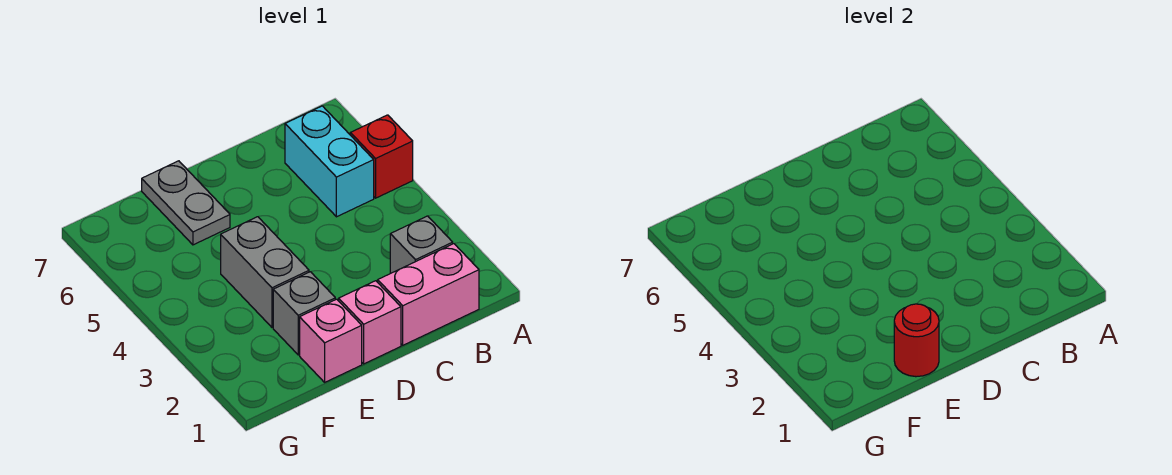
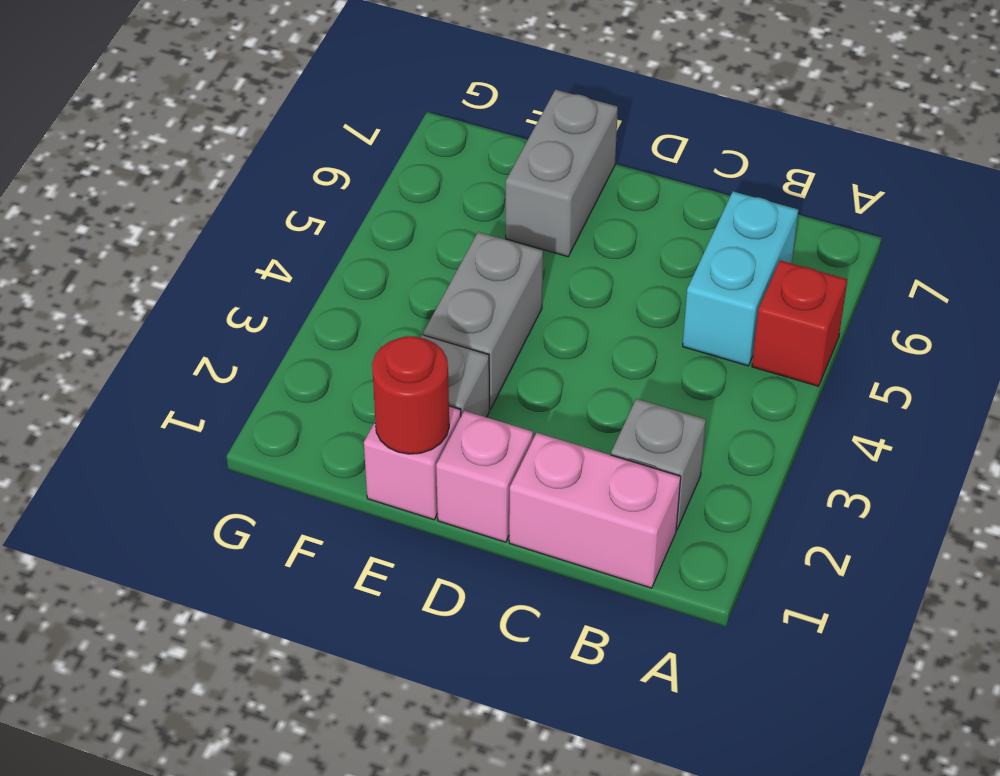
grey 1x2 plate [142,161,230,245] -> grey 1x2 brick [506,90,618,257]

